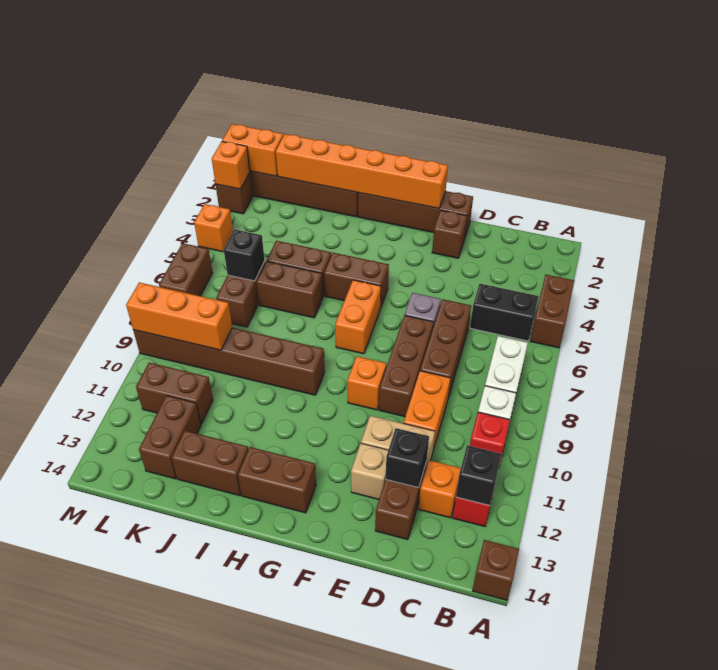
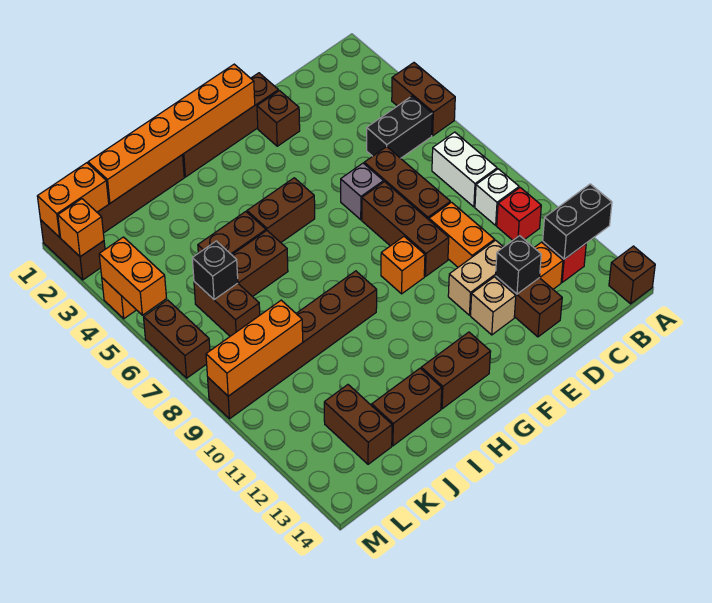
black 1x1 brick [456,445,501,506] -> black 1x2 brick [543,184,612,259]
orange 1x2 brick [335,280,381,354] -> orange 1x2 brick moved to [99,237,167,315]
brown 1x2 brick [136,363,213,424] -> none

